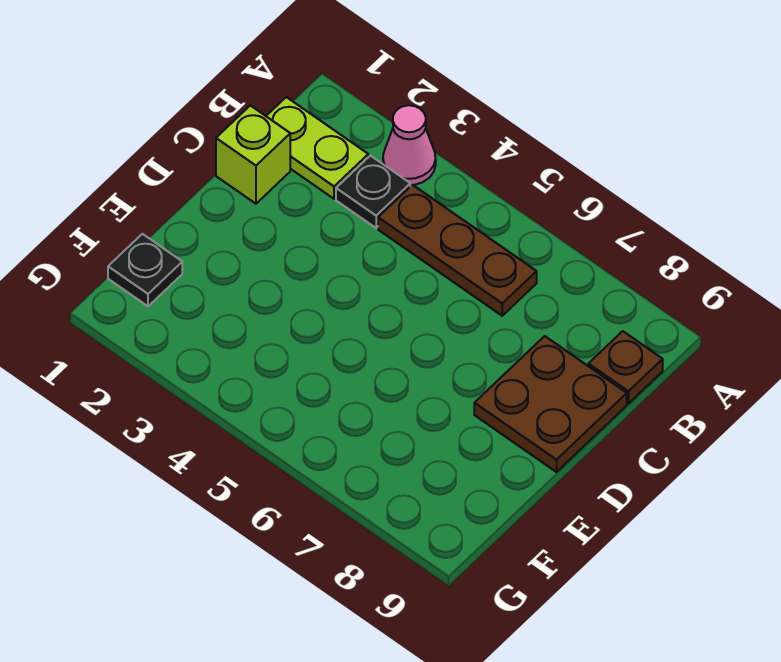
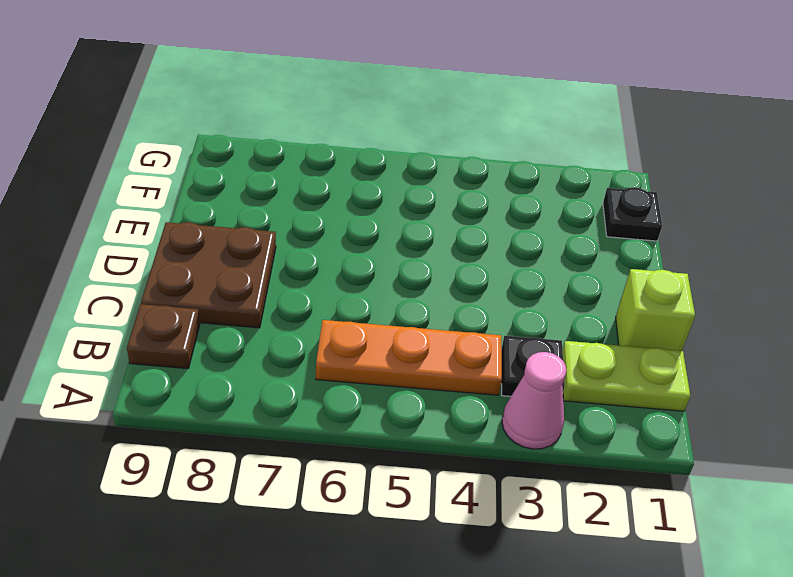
brown 1x3 plate [378,185,537,316] -> orange 1x3 plate [316,320,502,395]

